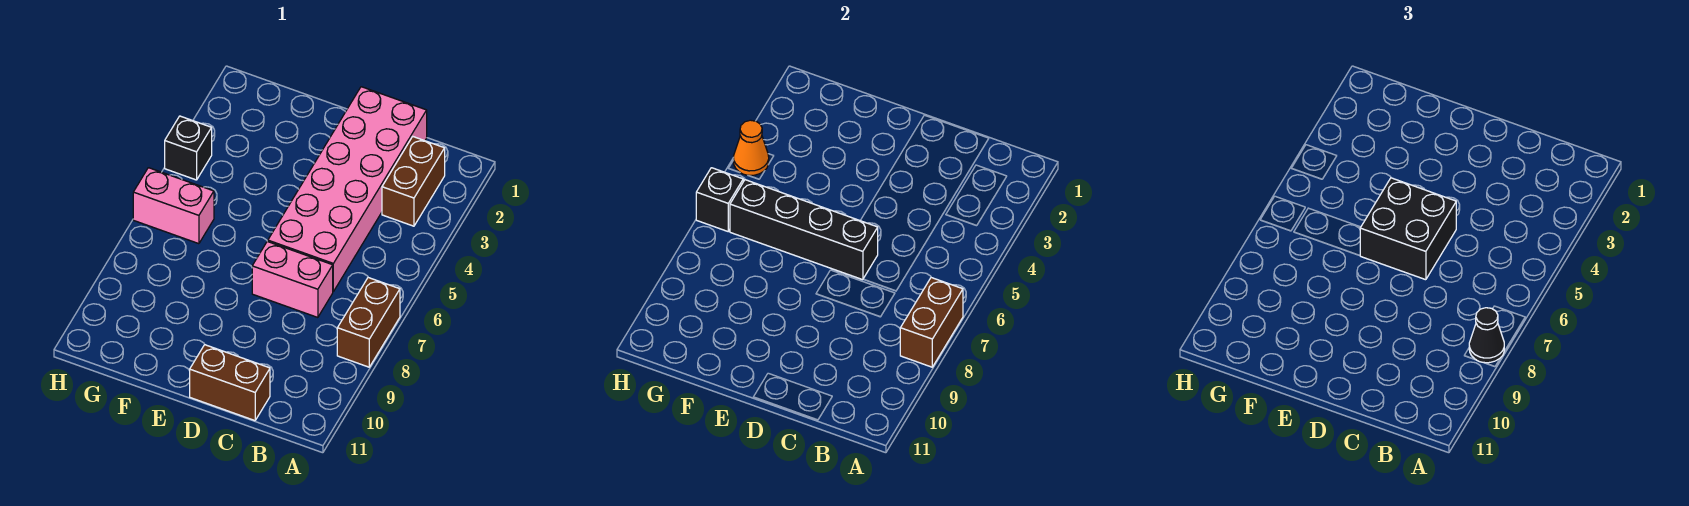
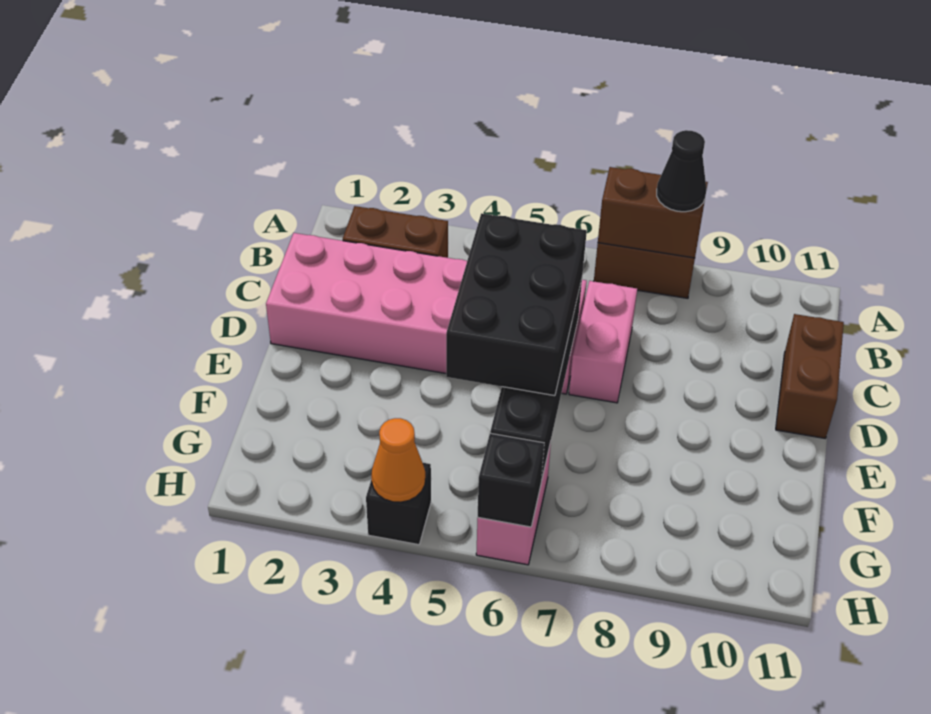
black 2x2 brick [1360,178,1456,280] -> black 2x3 brick [446,213,587,396]

